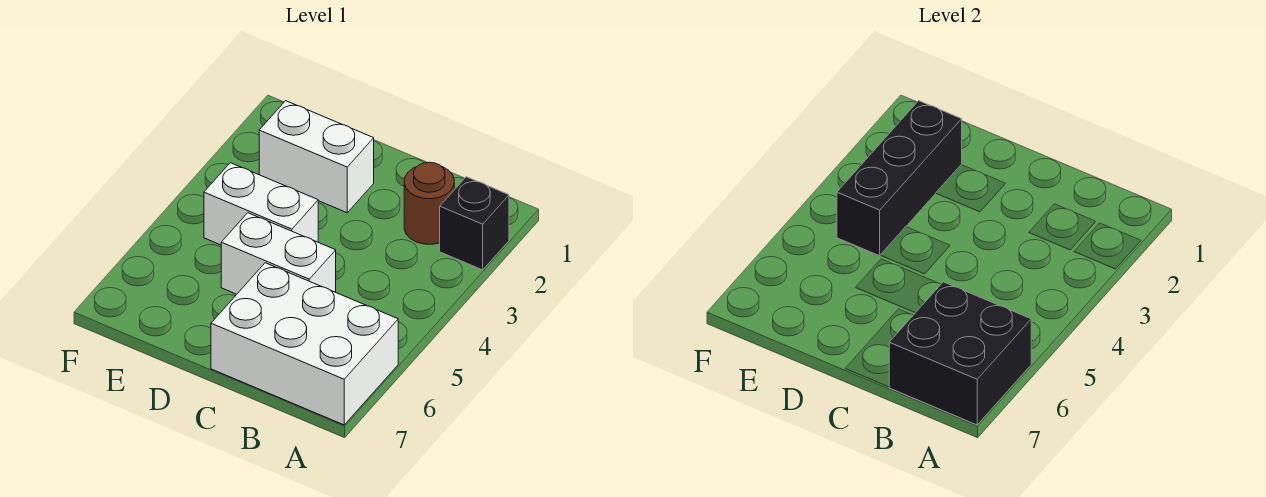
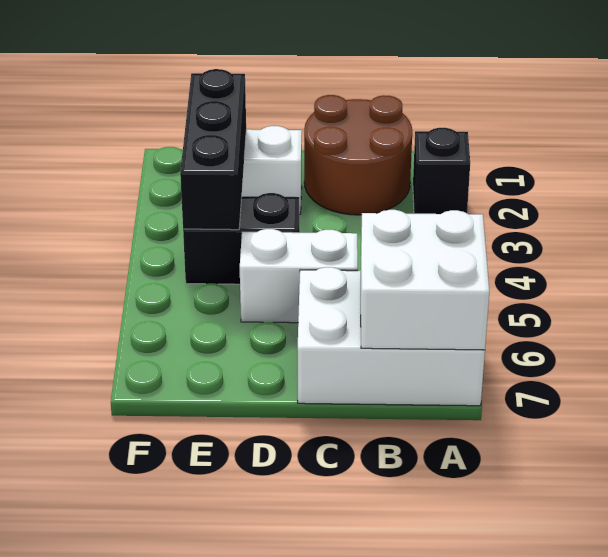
black 2x2 brick [889,282,1031,425] -> white 2x2 brick [361,210,489,350]
brown 1x1 round brick [404,162,454,244] -> brown 2x2 round brick [304,95,412,215]
white 1x2 brick [204,163,318,245] -> black 1x2 brick [183,193,300,284]

